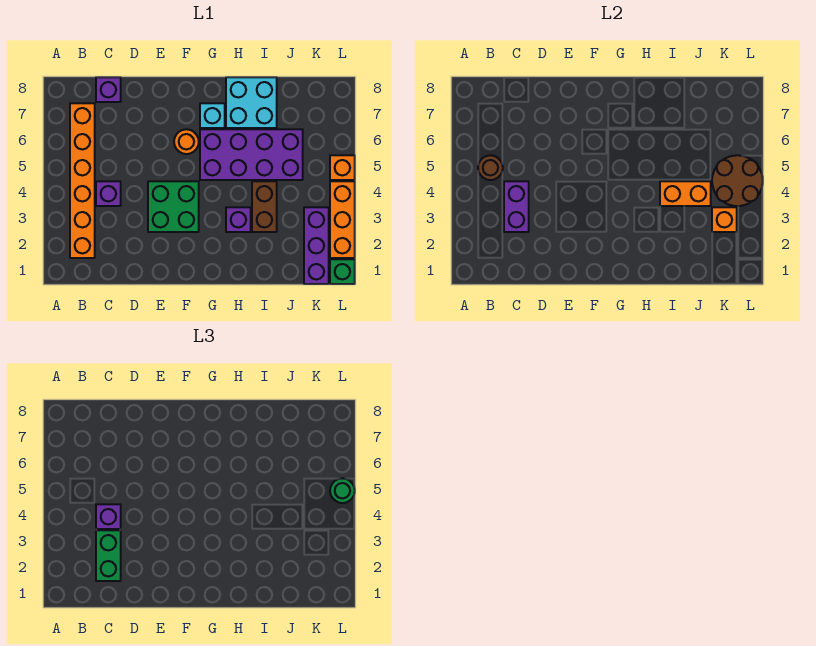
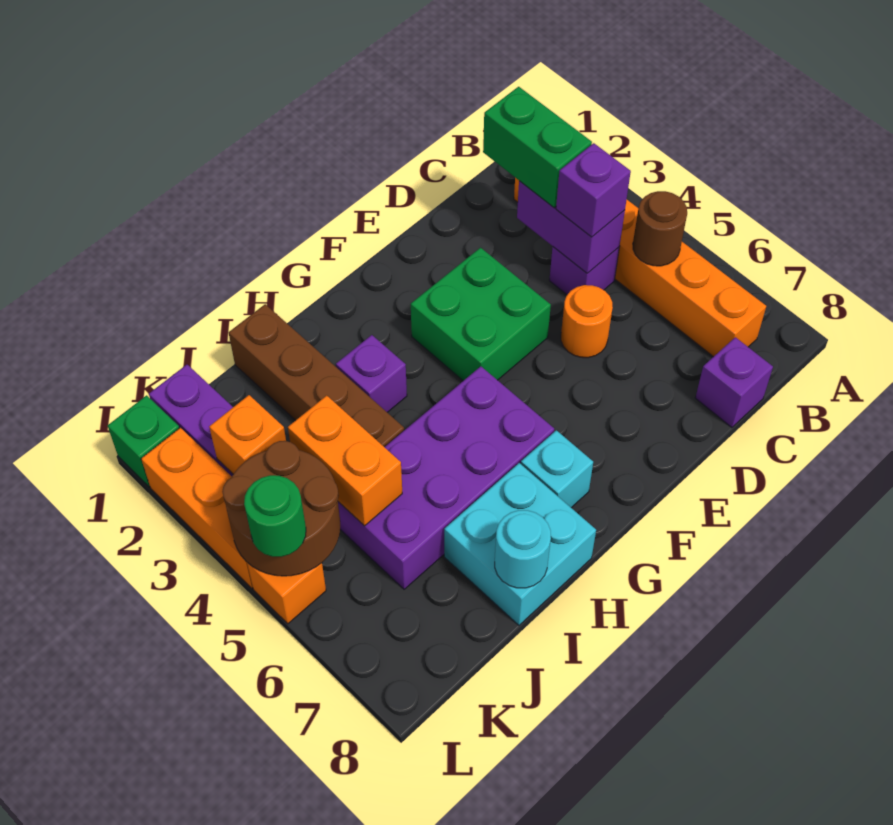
orange 1x1 round brick [174,129,199,154] -> orange 1x1 round brick moved to [561,285,613,358]
brown 1x2 brick [252,181,277,232] -> brown 1x4 brick [229,304,404,447]
orange 1x2 brick [660,181,711,206] -> orange 1x2 brick turned to [288,396,402,526]
none -> cyan 1x1 round brick [495,510,551,588]

